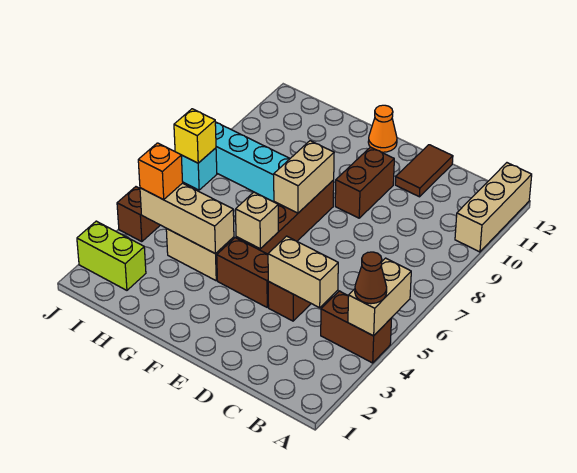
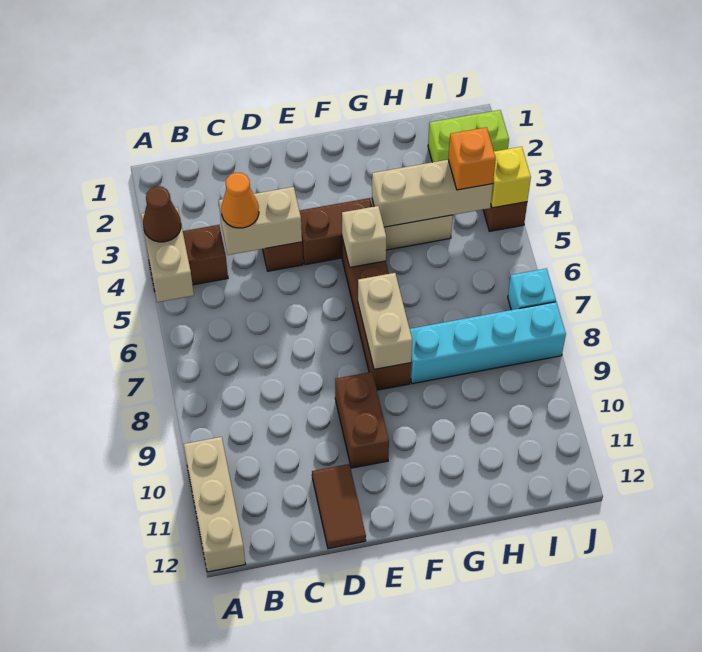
orange 1x1 cone [368,105,397,152] -> orange 1x1 cone moved to [221,173,259,228]
yellow 1x1 brick [174,109,216,163] -> yellow 1x1 brick moved to [491,147,531,208]

